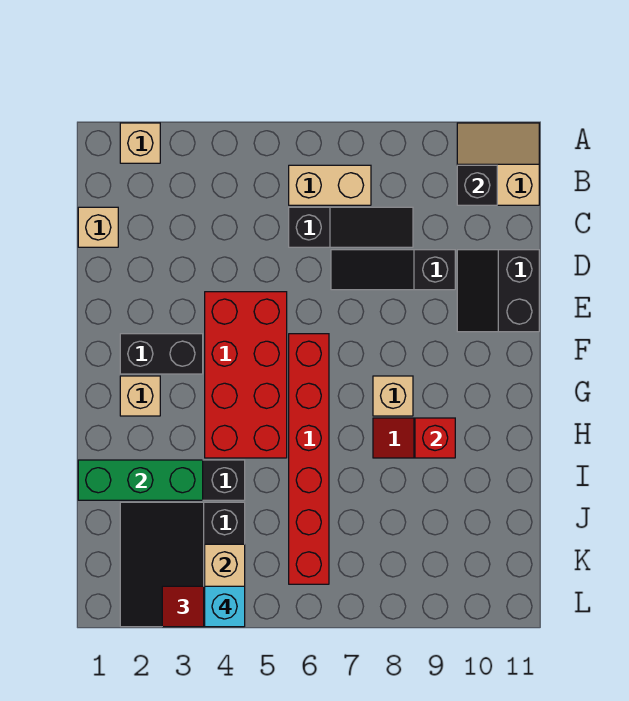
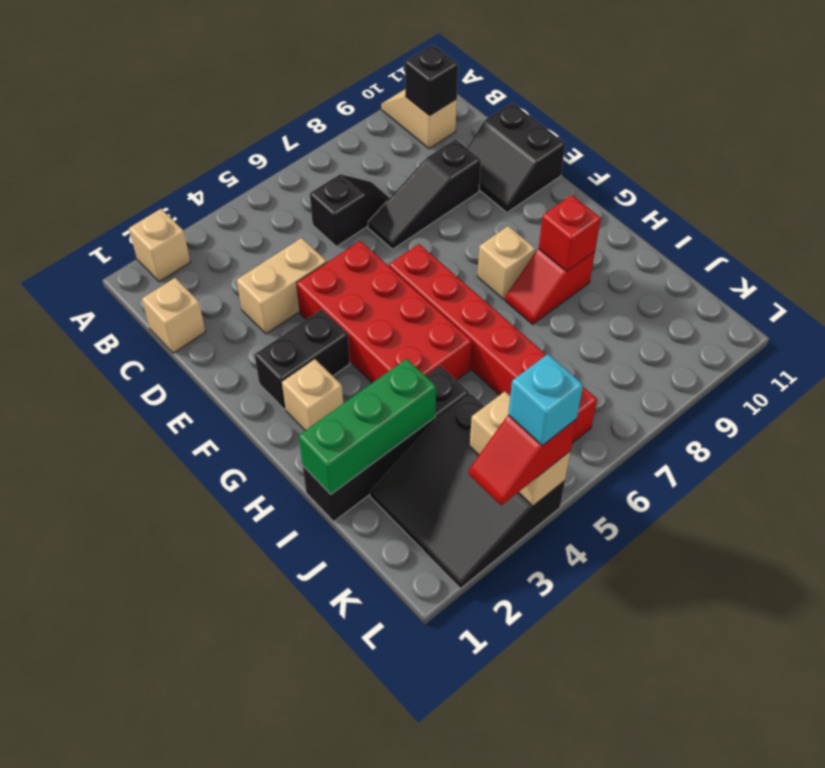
tan 2x2 slope [457,123,539,205] -> tan 1x2 slope [381,90,457,149]
tan 1x2 brick [289,165,371,205] -> tan 1x2 brick moved to [237,238,327,334]
black 1x3 slope [289,207,413,247] -> black 1x2 slope [310,174,389,246]

